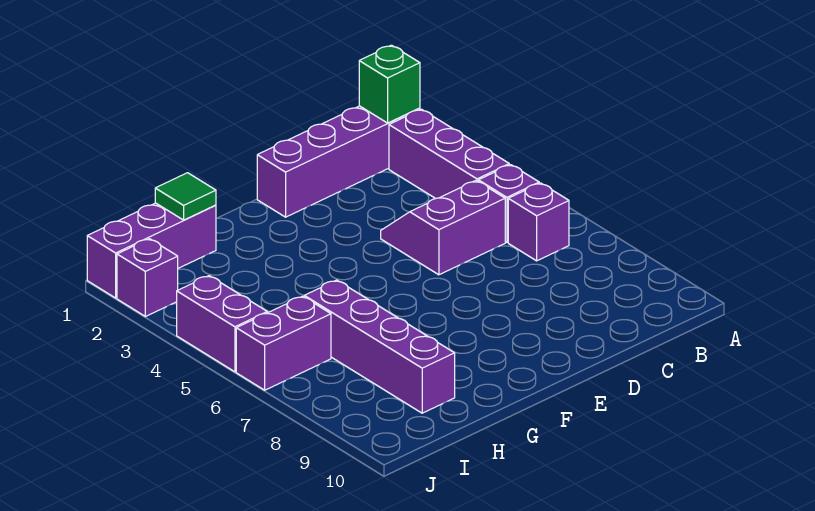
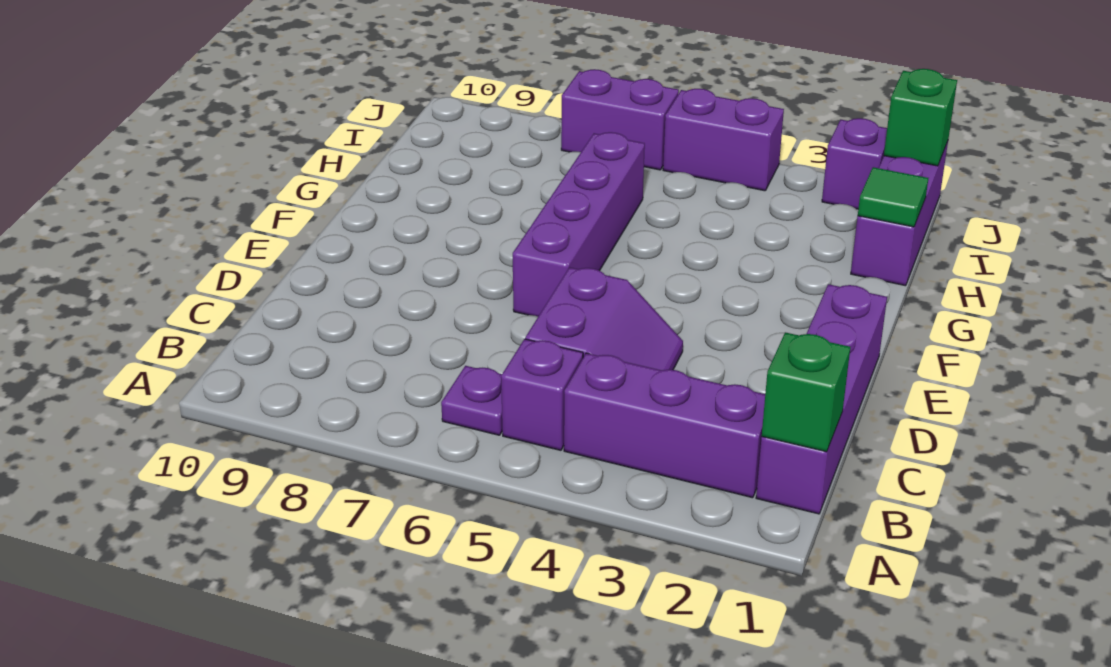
purple 1x1 brick [508,183,569,261] -> purple 1x1 plate [441,366,502,435]
purple 1x4 brick [304,280,455,413] -> purple 1x4 brick turned to [513,132,645,317]
purple 1x2 brick [236,296,331,390] -> purple 1x2 brick turned to [561,69,679,170]
none -> green 1x1 brick [884,69,957,166]

